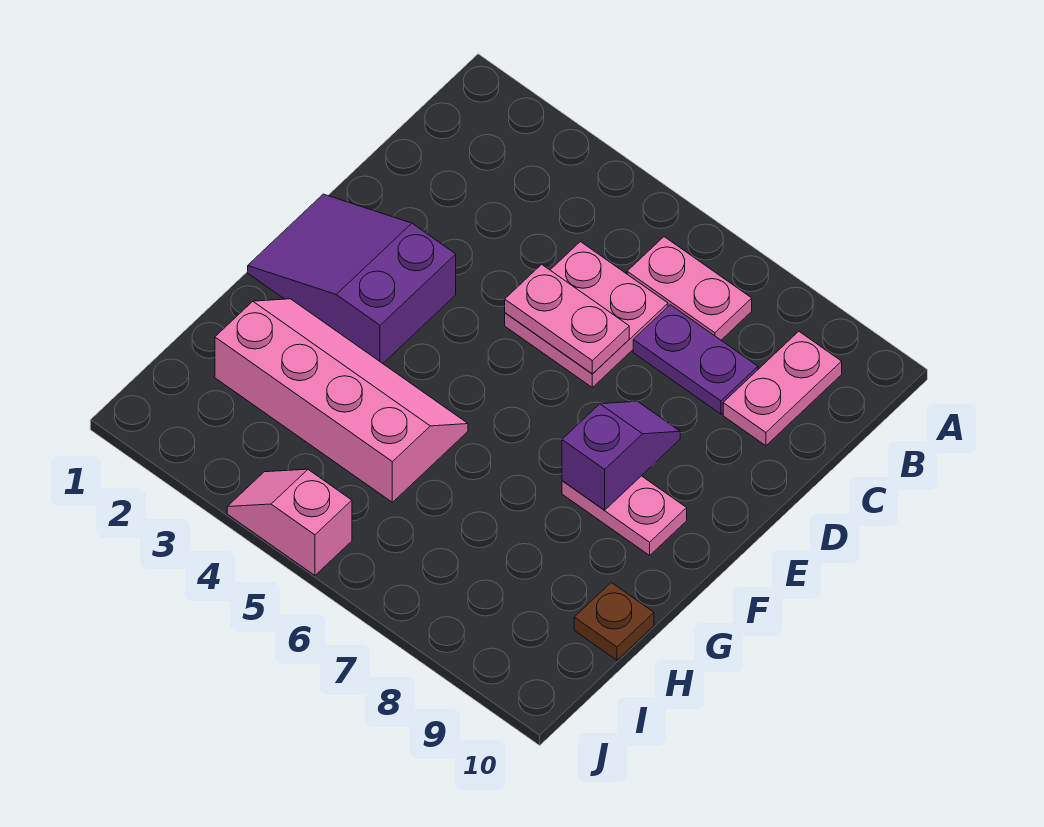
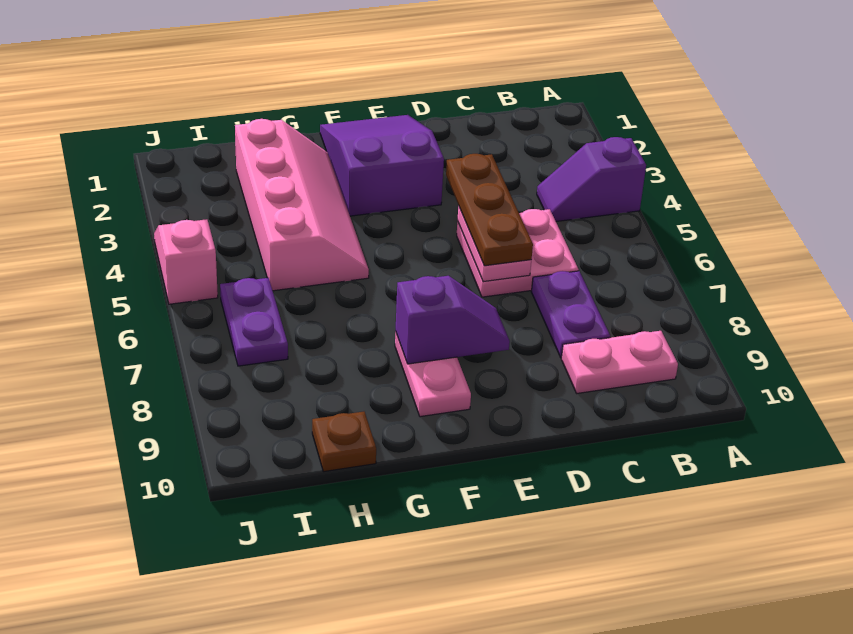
none -> purple 1x2 slope [537,137,646,221]
pink 1x2 plate [627,237,752,340] -> none
none -> brown 1x3 plate [446,154,533,266]
none -> purple 1x2 plate [220,278,288,366]

